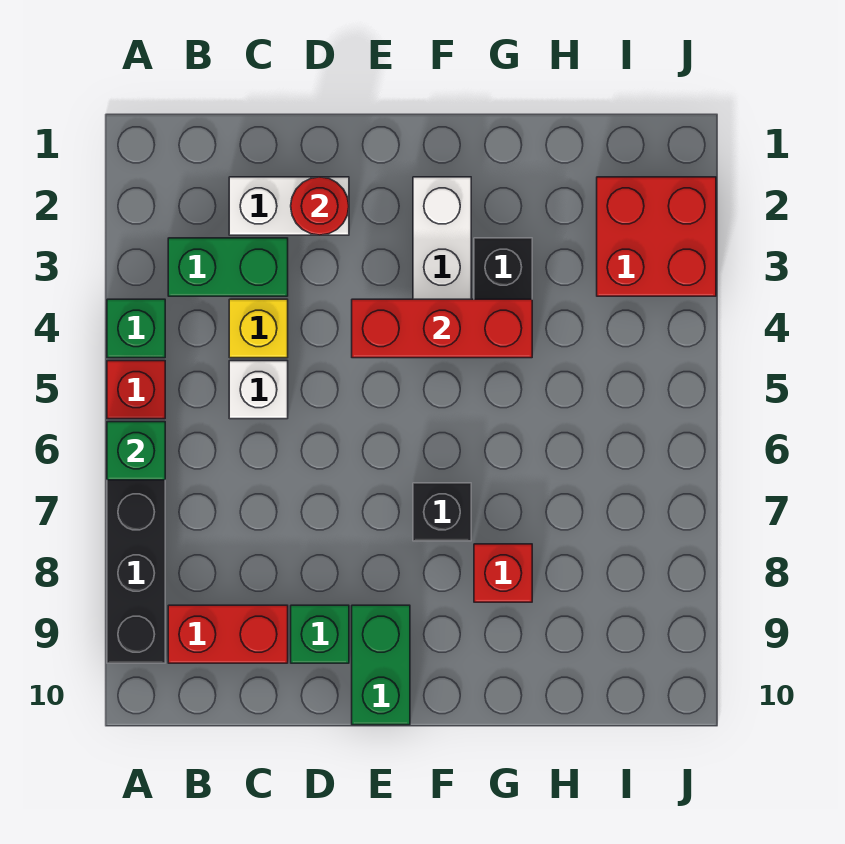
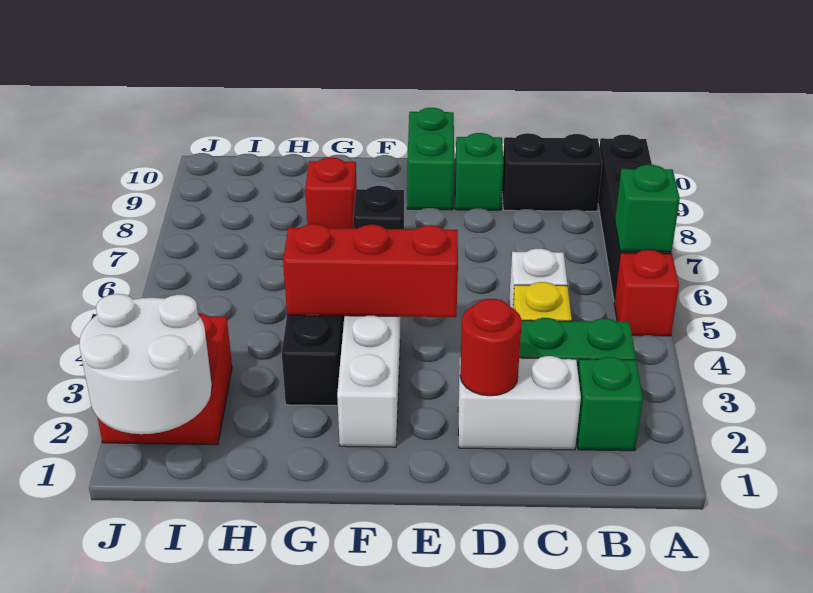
green 1x1 brick [107,299,165,358] -> green 1x1 brick moved to [577,357,643,451]
red 1x2 brick [168,605,288,663] -> black 1x2 brick [502,133,602,211]
none -> white 2x2 round brick [79,294,212,434]

